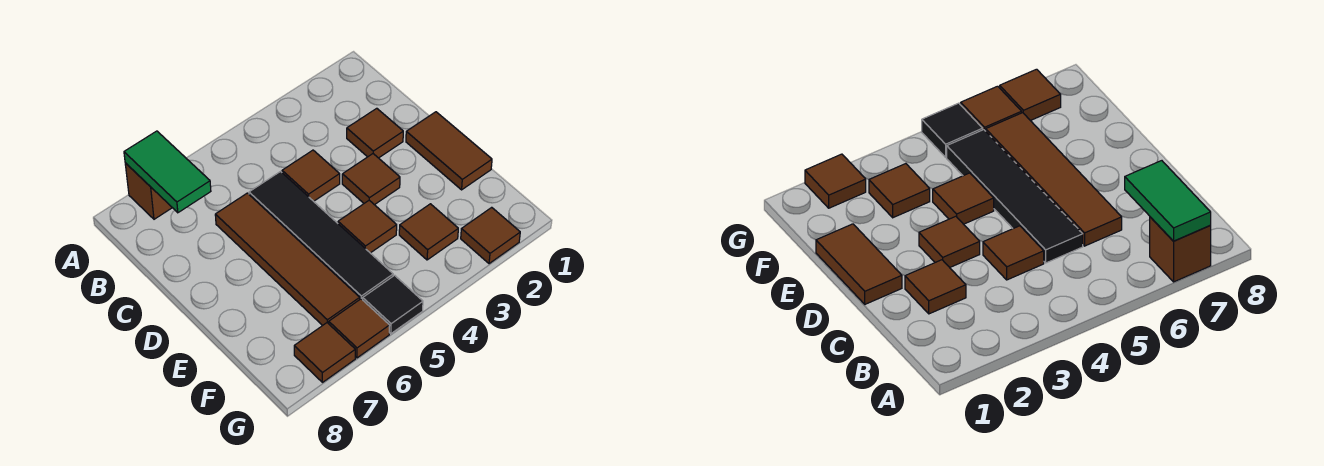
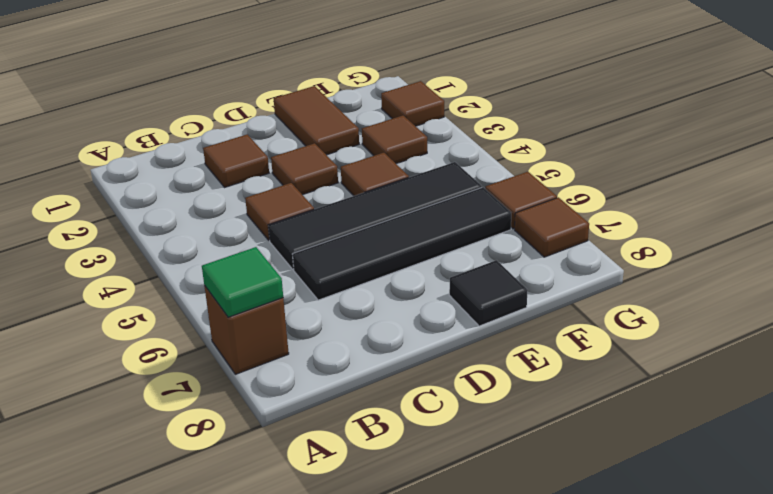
green 1x2 tile [124,131,211,213] -> green 1x1 tile [202,247,283,317]
brown 1x4 tile [215,193,360,325] -> black 1x4 tile [292,187,511,300]
brown 1x2 tile [406,112,492,190] -> brown 1x2 tile turned to [274,86,359,155]
black 1x1 tile [363,275,423,334] -> black 1x1 tile moved to [449,260,528,326]

